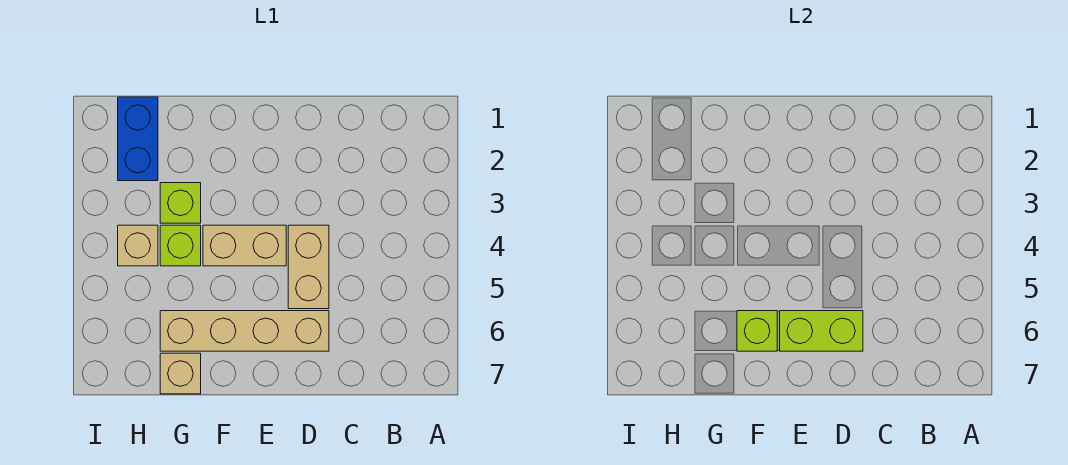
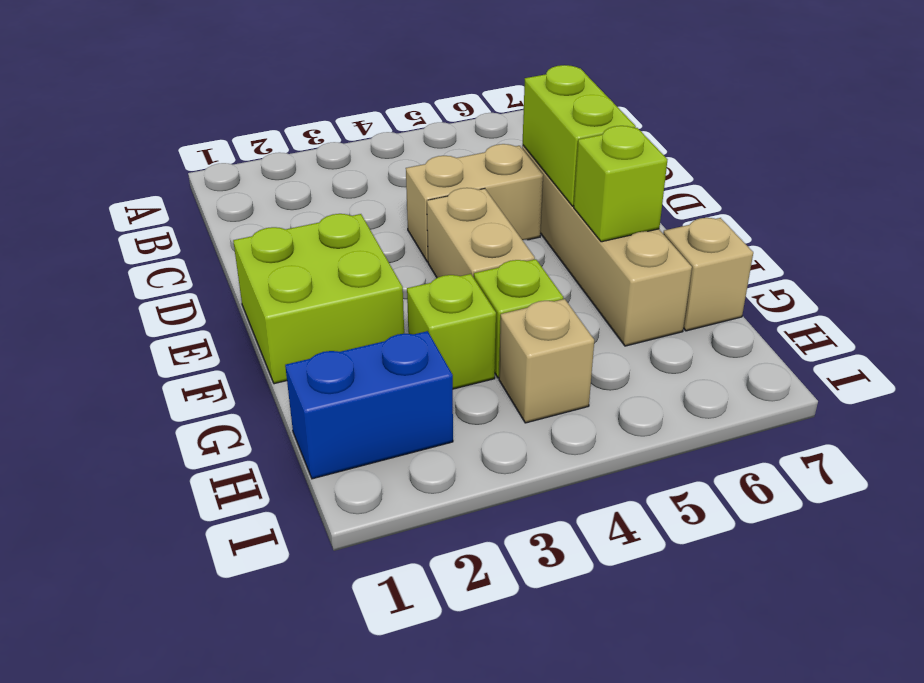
none -> lime 2x2 brick [233,214,404,384]

